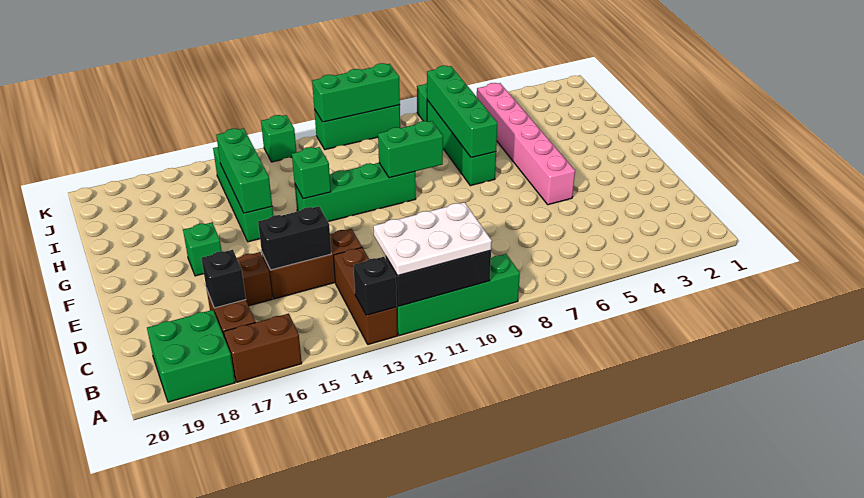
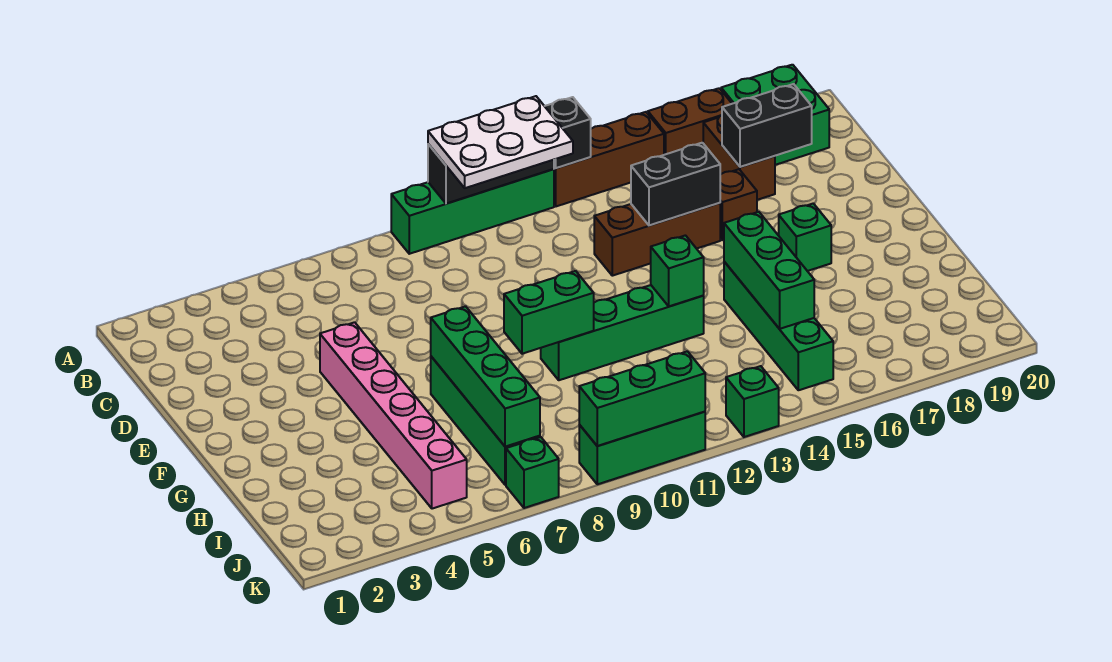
brown 1x3 brick [333,248,398,345] -> brown 1x3 brick turned to [554,112,664,206]
black 1x1 brick [201,250,246,308] -> black 1x2 brick [722,84,812,167]

